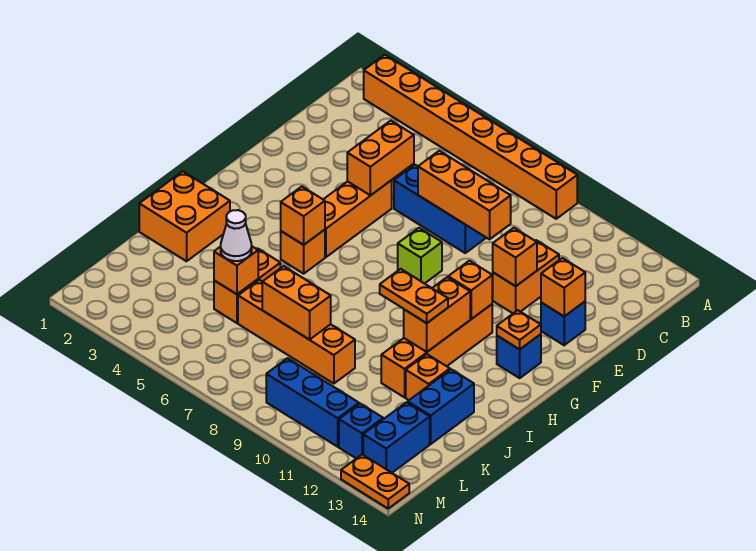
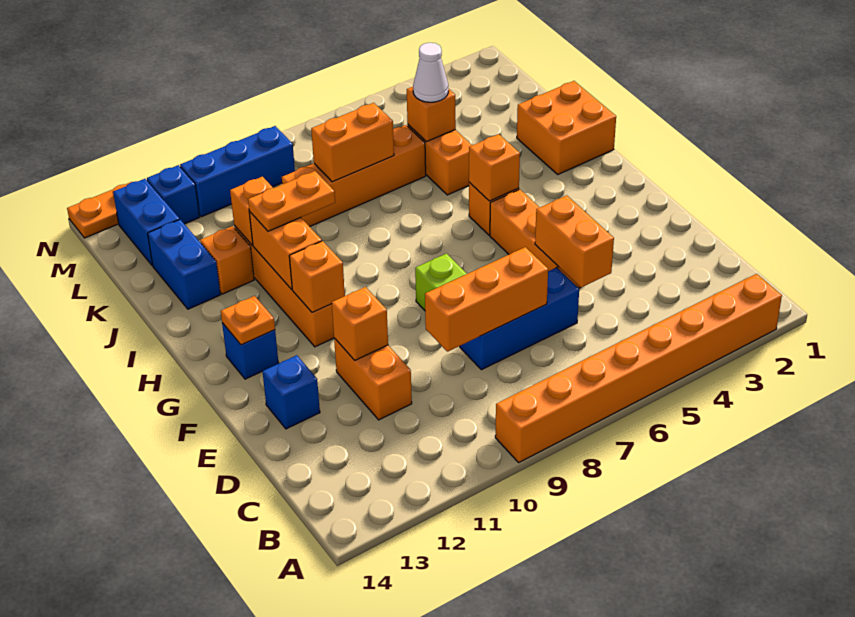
orange 1x1 brick [541,258,585,316] -> orange 1x1 brick moved to [230,177,273,245]

